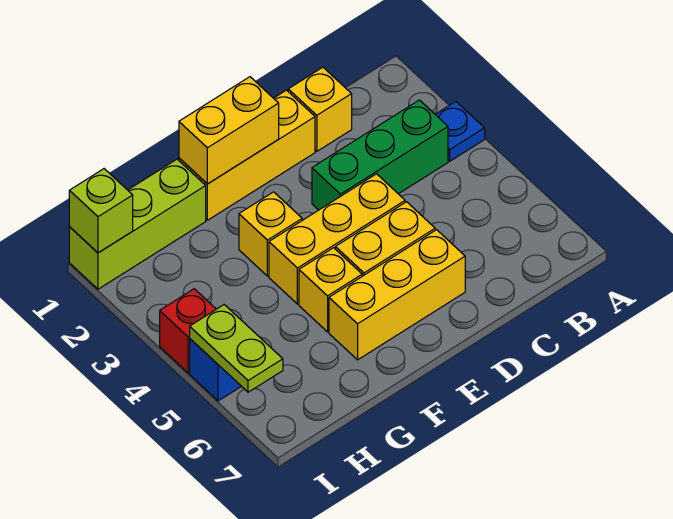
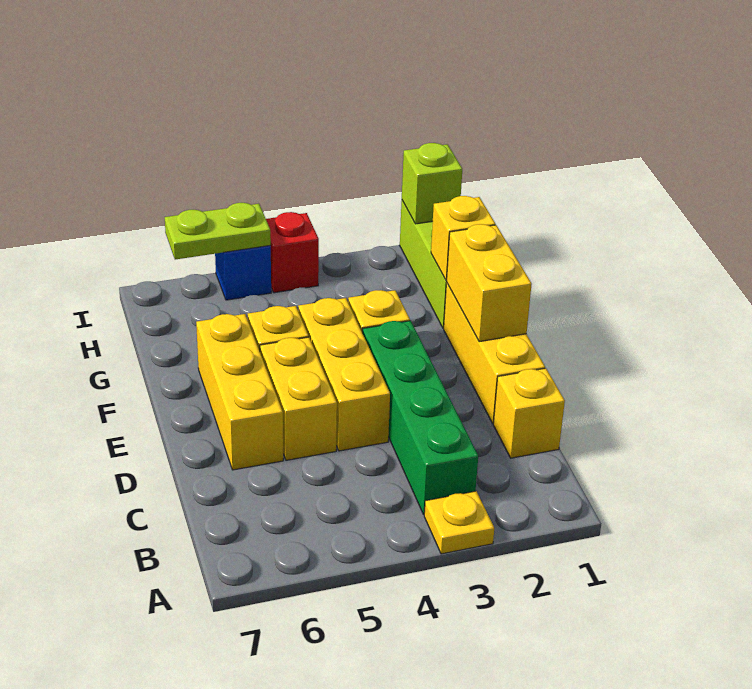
blue 1x1 plate [435,102,485,161] -> yellow 1x1 plate [424,491,494,554]
green 1x3 brick [312,100,448,210] -> green 1x4 brick [363,321,478,515]
none -> yellow 1x1 brick [431,196,495,280]

